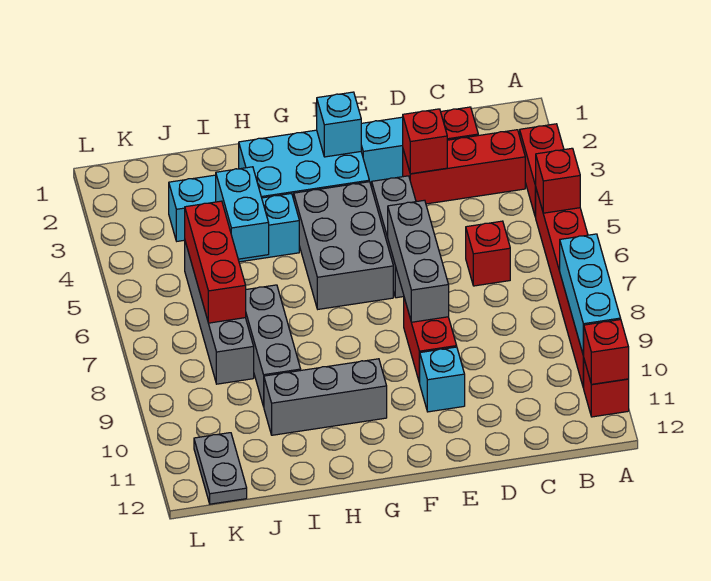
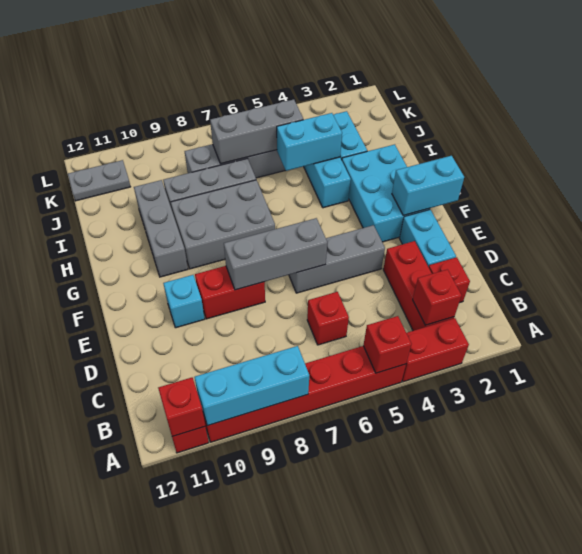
red 1x1 brick [403,109,447,174] -> red 1x1 brick moved to [413,269,461,325]
cyan 1x1 brick [317,92,361,157] -> cyan 1x2 brick [392,156,464,215]
grey 2x3 brick [294,182,393,309] -> grey 2x3 brick moved to [171,180,275,269]
red 1x3 brick [185,201,246,323] -> grey 1x3 brick [210,99,303,164]

